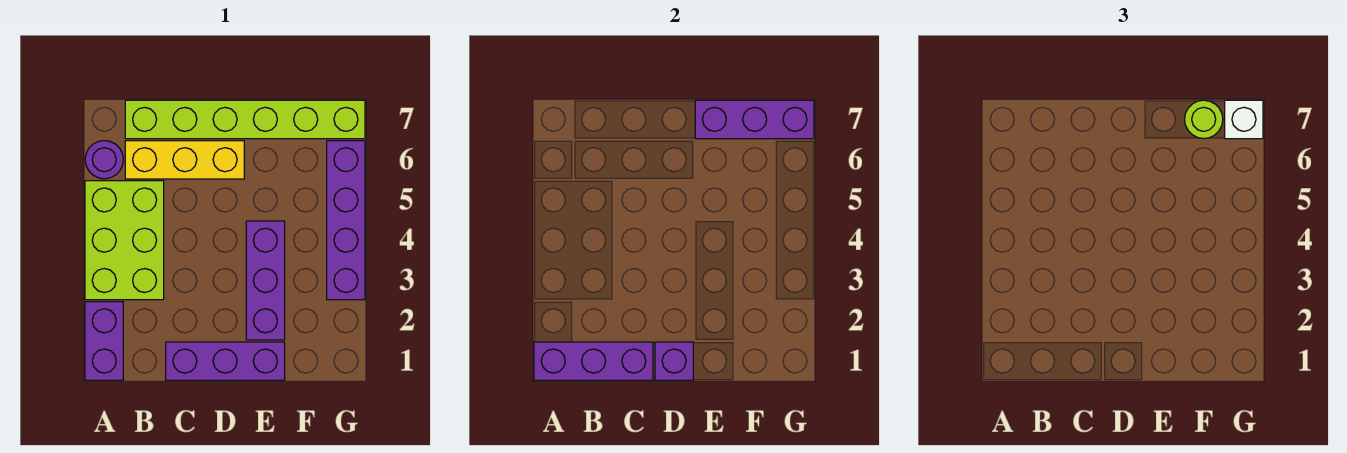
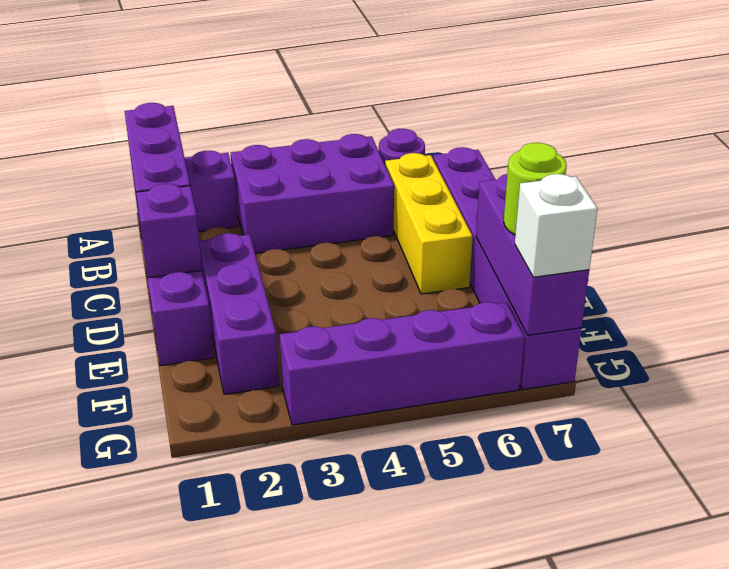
lime 2x3 brick [85,181,164,300] -> purple 2x3 brick [231,134,394,253]
lime 1x6 brick [125,100,365,139] -> purple 1x6 brick [433,147,582,390]
purple 1x3 brick [246,221,285,340] -> purple 1x3 brick turned to [199,233,279,394]

